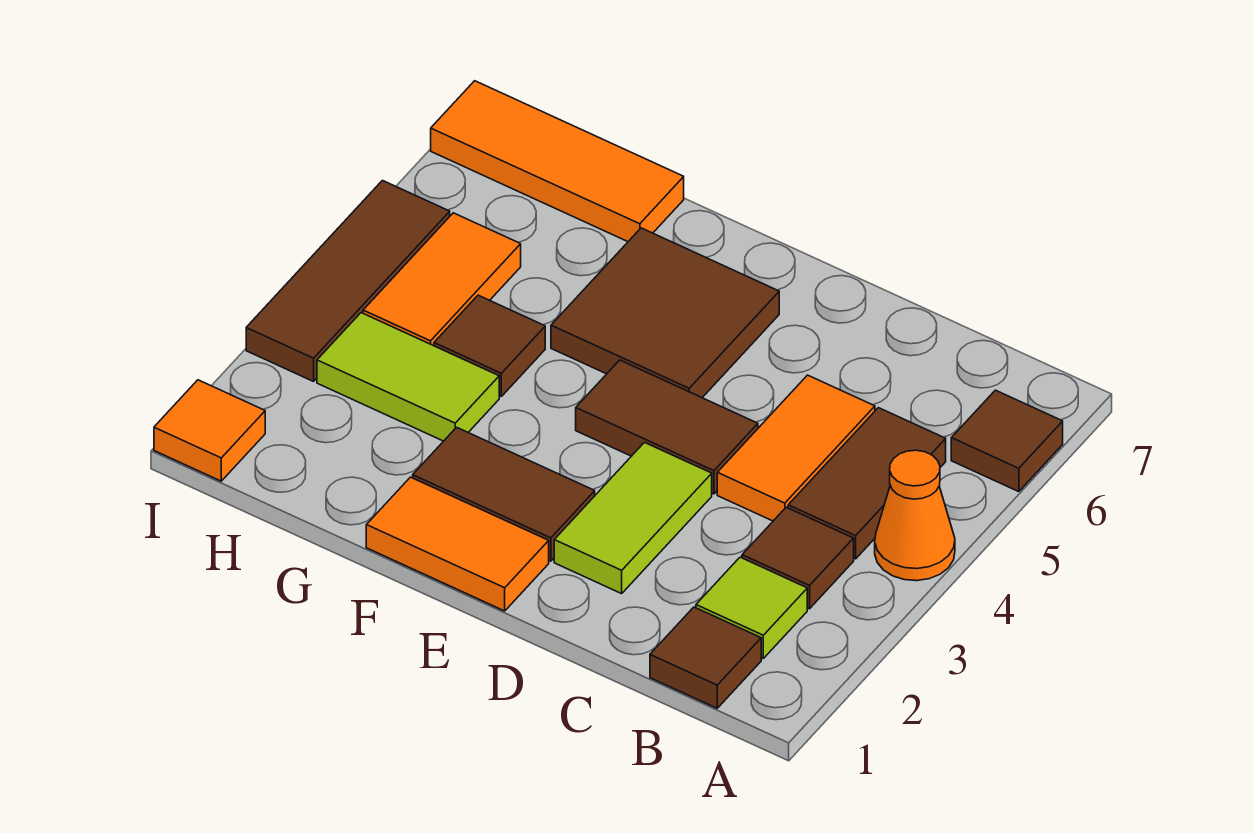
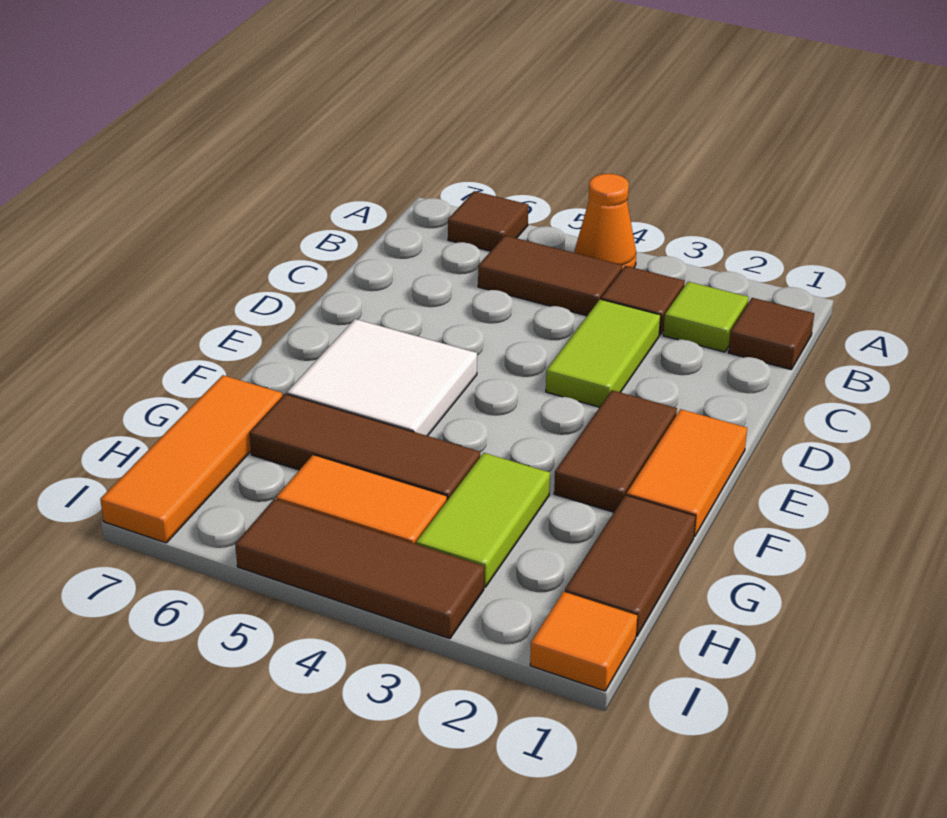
orange 1x2 tile [717,375,875,521] -> none
lime 1x2 tile [554,443,712,594] -> lime 1x2 tile turned to [546,299,661,407]
brown 1x2 tile [576,360,758,494] -> brown 1x2 tile moved to [565,495,696,636]
brown 2x2 tile [551,228,779,398] -> white 2x2 tile [287,319,477,436]
brown 1x1 tile [434,295,545,396] -> brown 1x3 tile [249,394,480,500]

